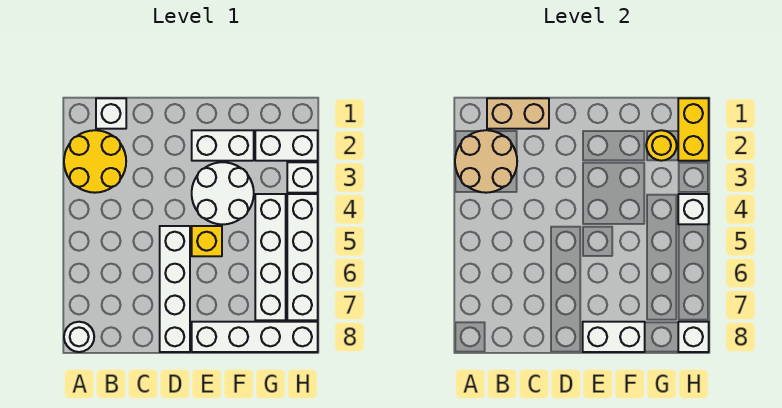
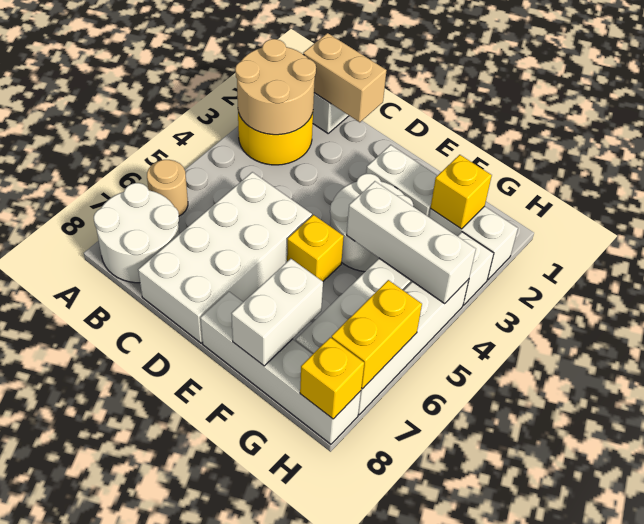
none -> tan 1x1 round brick [147,160,188,216]
white 1x1 round brick [64,322,94,352] -> white 2x2 round brick [94,183,179,283]
white 1x4 brick [160,226,190,352] -> white 2x4 brick [138,172,312,343]
white 1x2 brick [583,322,645,352] -> white 1x2 brick turned to [231,259,323,366]
yellow 1x1 round brick [646,130,677,161] -> yellow 1x1 brick [430,155,492,229]
yellow 1x2 brick [678,98,709,161] -> yellow 1x2 brick moved to [332,280,422,389]
white 1x1 brick [678,194,709,224] -> white 1x3 brick [347,181,476,303]
white 1x1 brick [678,322,709,352] -> yellow 1x1 brick [300,337,364,419]

